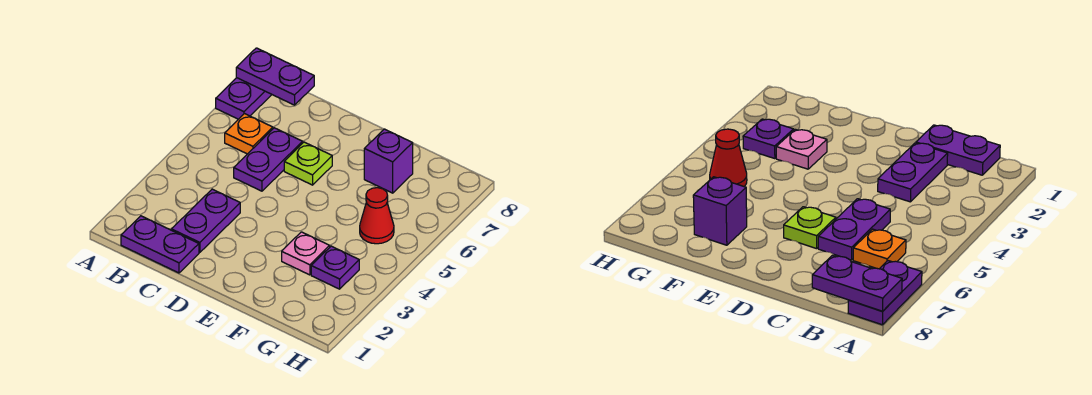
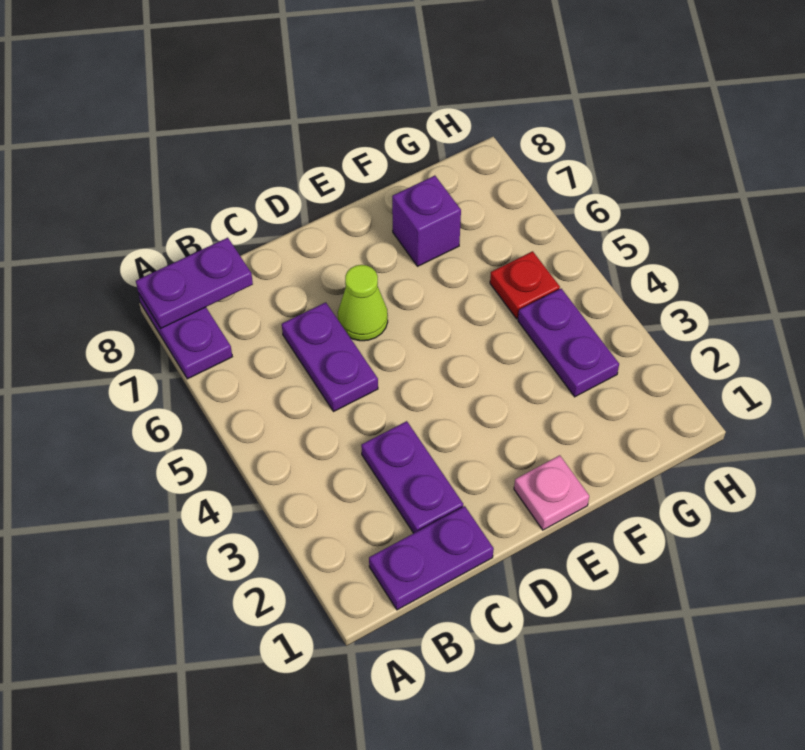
orange 1x1 plate [225,114,273,154] -> none
lime 1x1 plate [284,142,332,185] -> lime 1x1 cone [338,265,388,341]
pink 1x1 plate [282,232,330,275] -> pink 1x1 plate moved to [514,455,589,530]
purple 1x1 plate [311,246,359,289] -> purple 1x2 plate [518,289,619,397]
red 1x1 cone [360,188,394,244] -> red 1x1 plate [490,251,560,319]

